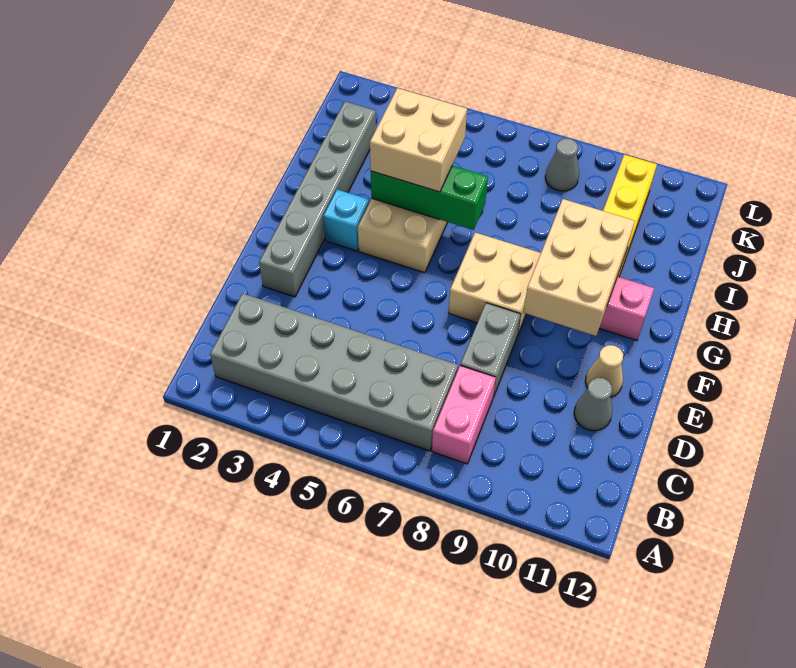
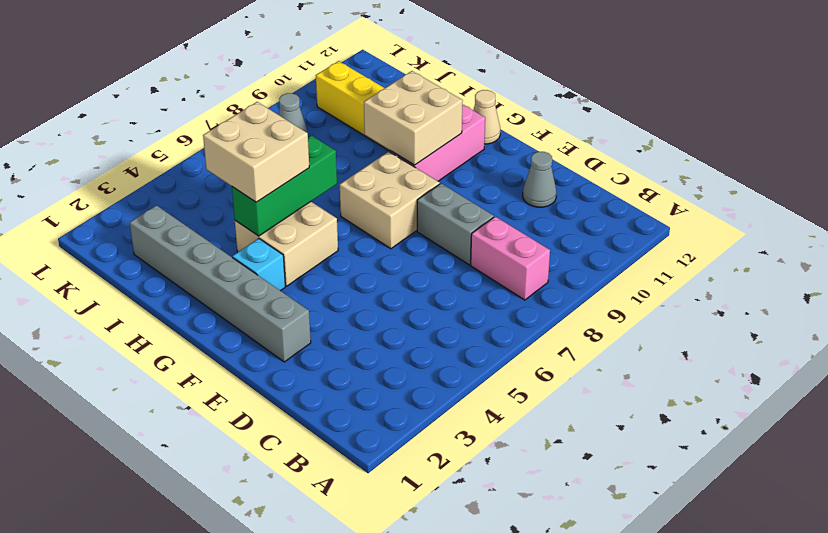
grey 2x6 brick [210,293,458,451] -> none
tan 1x1 cone [585,345,623,397] -> tan 1x1 cone moved to [473,90,500,144]
tan 2x3 brick [523,199,635,336] -> tan 2x2 brick [364,71,463,165]

